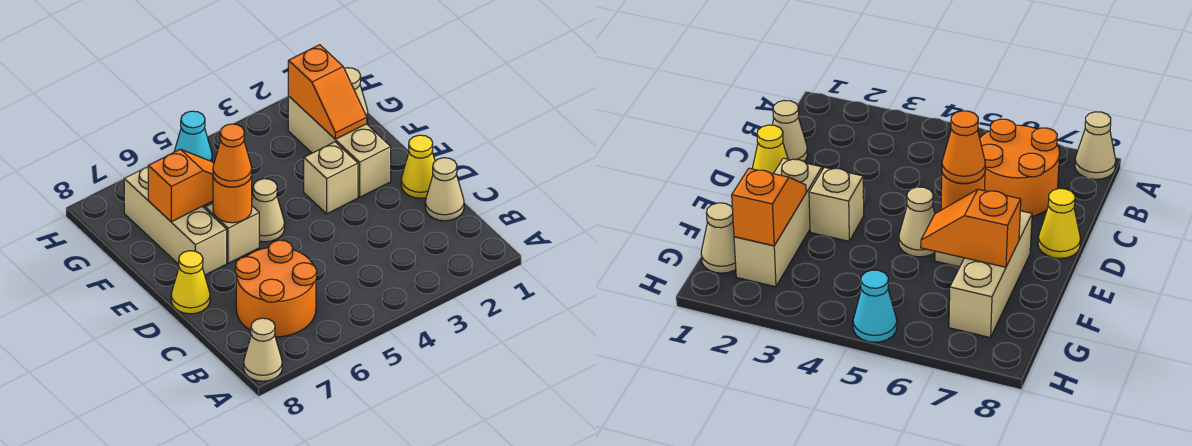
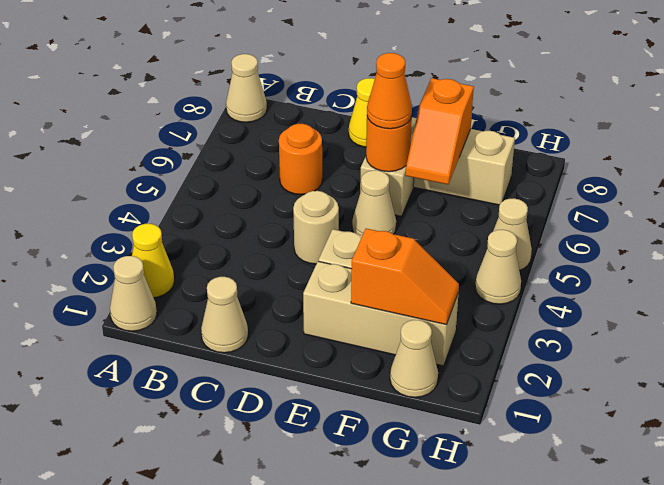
none -> tan 1x1 cone [110,256,157,331]
orange 2x2 round brick [235,240,317,337] -> orange 1x1 round brick [279,124,322,194]
yellow 1x1 cone [401,135,435,198] -> yellow 1x1 cone moved to [132,224,174,298]
none -> tan 1x1 round brick [293,191,339,264]
orange 1x2 slope [288,45,367,139] -> orange 1x2 slope turned to [351,229,459,325]
none -> tan 1x1 cone [475,230,521,304]
cyan 1x1 cone [174,111,212,161] -> tan 1x1 cone [493,198,532,270]

